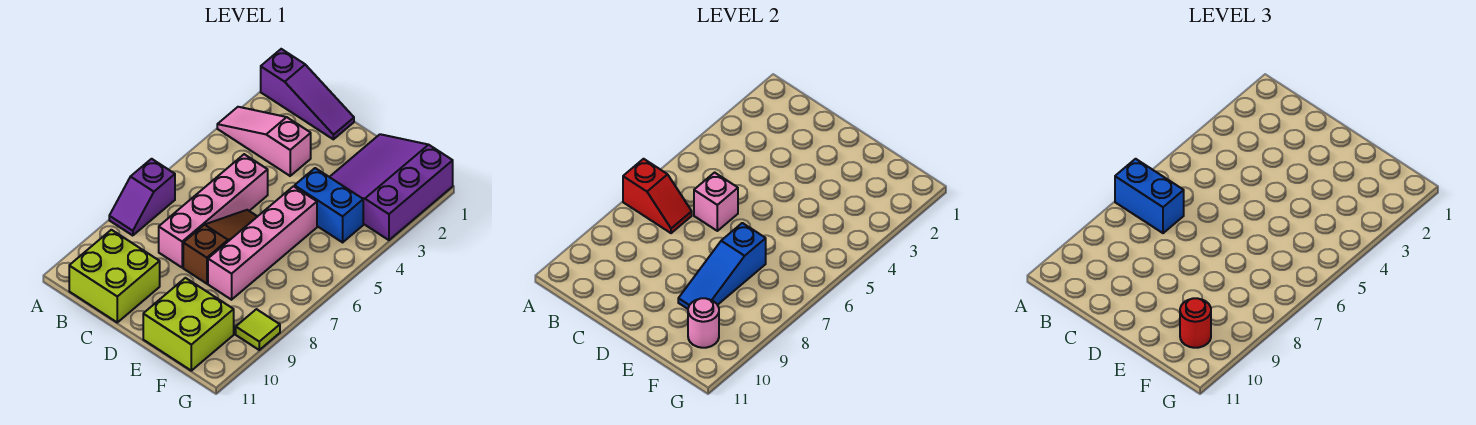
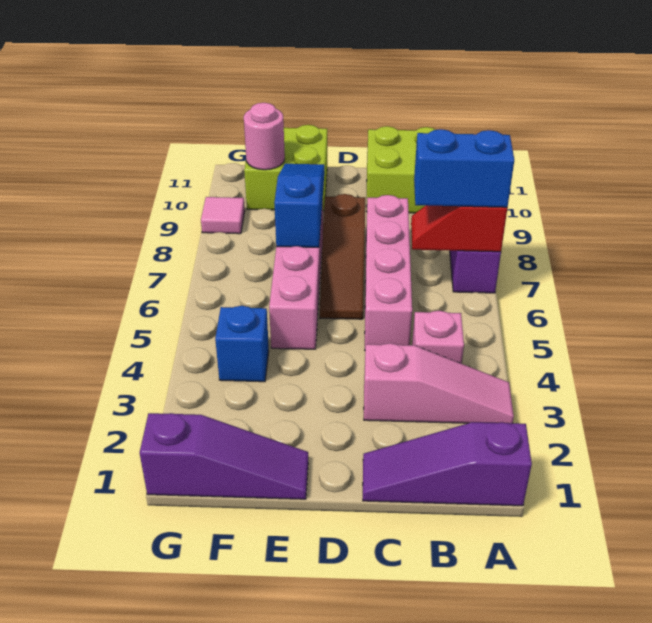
pink 1x1 brick [694,173,738,231] -> pink 1x1 brick moved to [412,311,464,364]
purple 3x3 slope [330,134,453,240] -> purple 1x3 slope [140,413,308,499]
blue 1x2 brick [295,168,363,242] -> blue 1x1 brick [215,306,269,382]
red 1x1 round brick [1180,298,1211,348] -> none
lime 1x1 tile [236,309,280,350] -> pink 1x1 tile [201,197,245,234]

